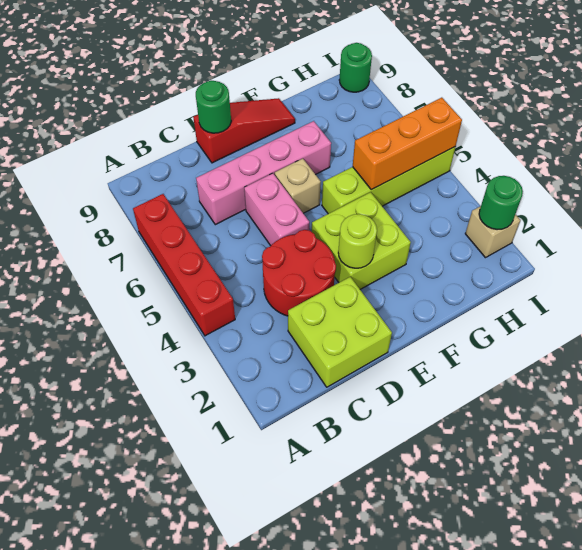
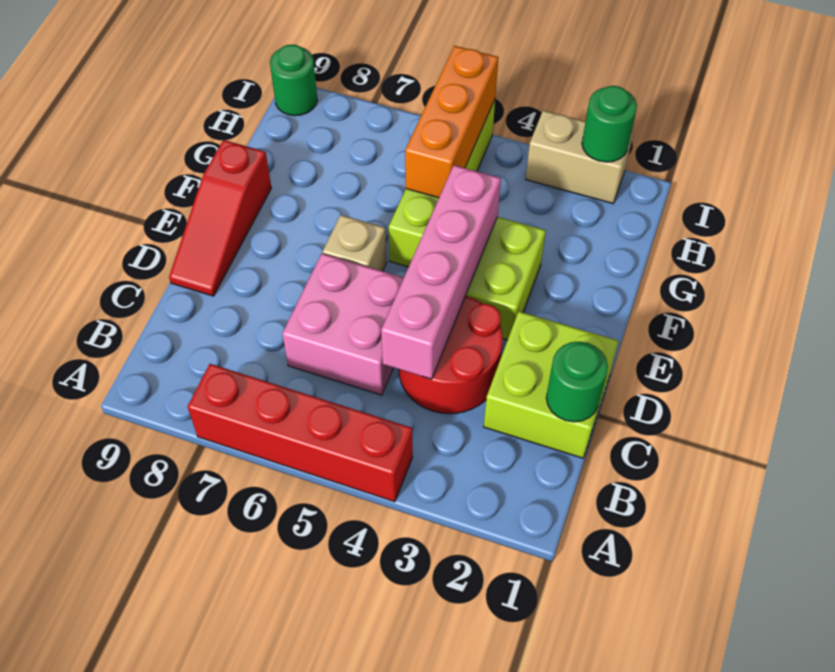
pink 1x4 brick [196,121,331,225] -> pink 1x4 brick moved to [381,165,501,379]
pink 1x2 brick [244,173,309,246] -> pink 2x2 brick [282,254,404,395]
red 1x3 slope [193,98,295,163] -> red 1x3 slope turned to [169,140,271,296]
green 1x1 round brick [196,81,231,133] -> green 1x1 round brick moved to [546,341,608,422]
lime 1x1 round brick [338,214,377,268] -> none
tan 1x1 brick [465,206,520,258] -> tan 1x2 brick [526,111,633,203]

